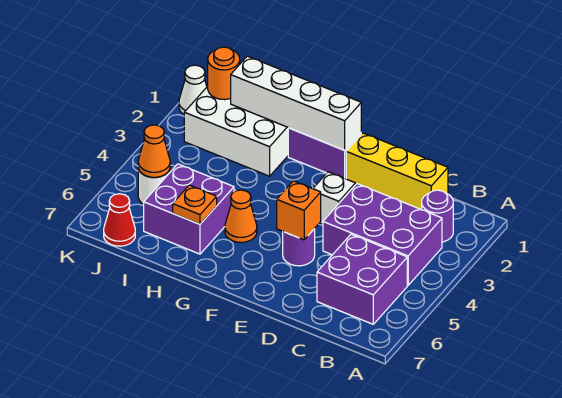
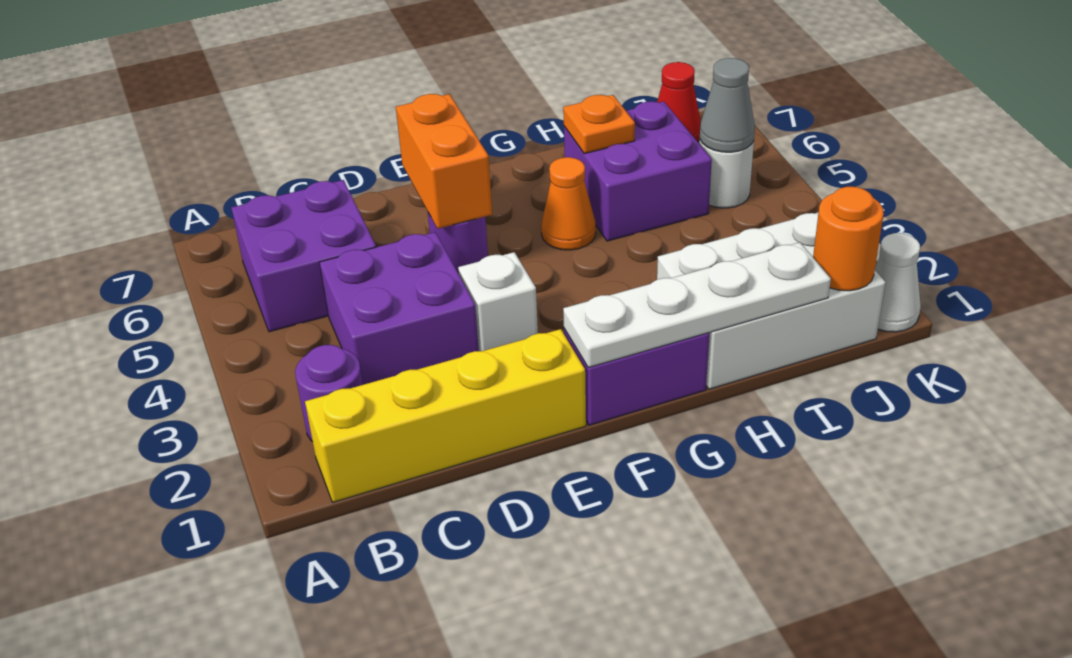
purple 2x3 brick [323,184,442,285] -> purple 2x2 brick [319,232,479,385]
yellow 1x3 brick [346,133,448,210] -> yellow 1x4 brick [305,329,586,502]
orange 1x1 brick [277,181,321,240] -> orange 1x2 brick [396,94,492,229]
white 1x4 brick [231,56,361,150] -> white 1x4 plate [563,242,831,368]
orange 1x1 cone [138,125,170,177] -> grey 1x1 cone [700,58,755,152]

